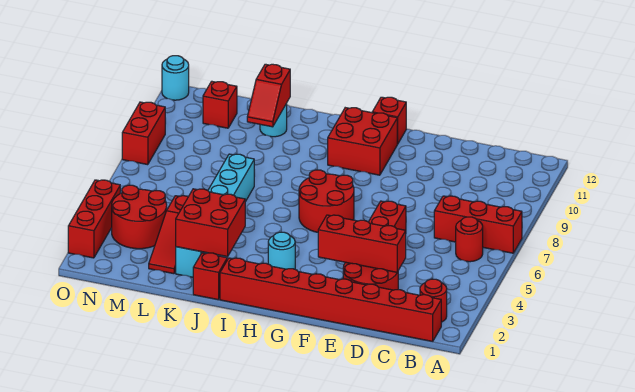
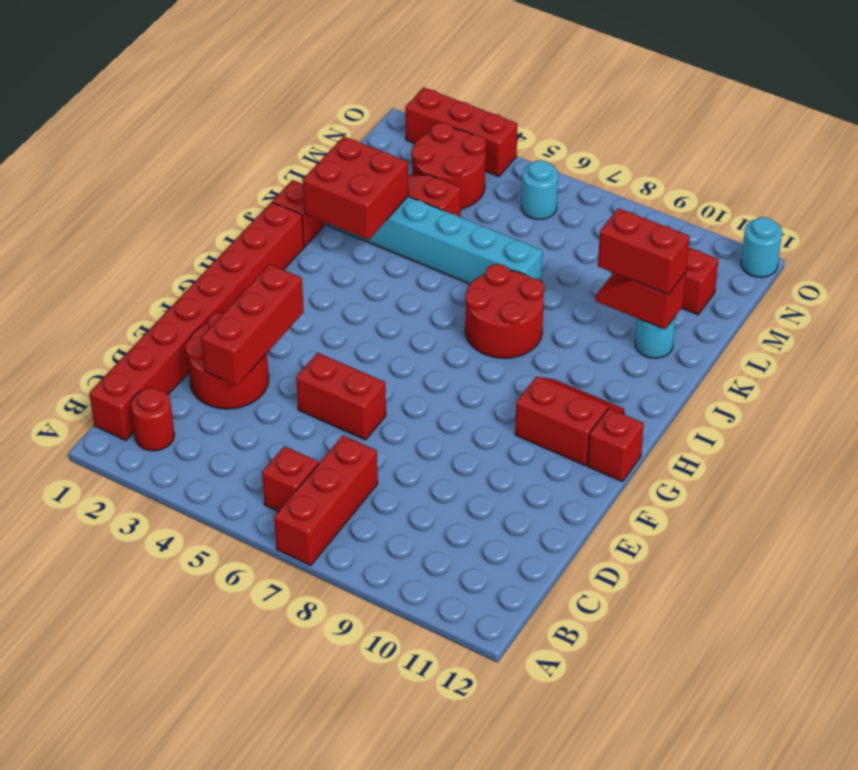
red 1x1 round brick [456,217,483,262] -> red 1x1 brick [262,446,318,511]
red 2x2 round brick [299,170,354,232] -> red 2x2 round brick moved to [465,264,544,358]
red 2x2 brick [328,108,397,175] -> red 2x2 slope [515,377,624,466]
cyan 1x1 round brick [268,232,295,269] -> cyan 1x1 round brick moved to [521,160,558,219]
red 1x2 brick [122,102,165,165] -> red 1x2 brick moved to [598,208,690,294]

